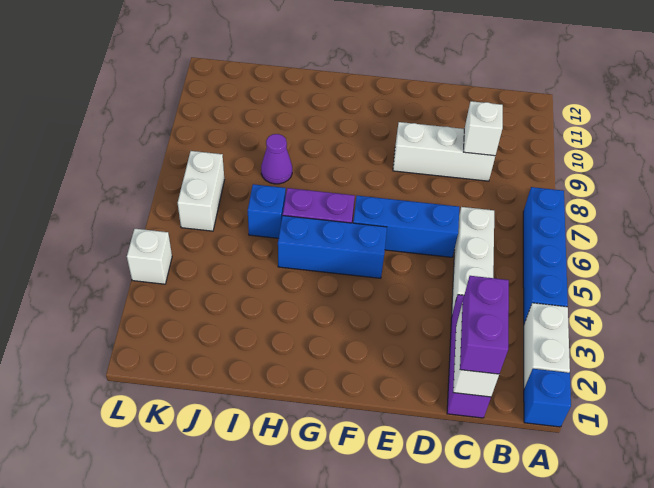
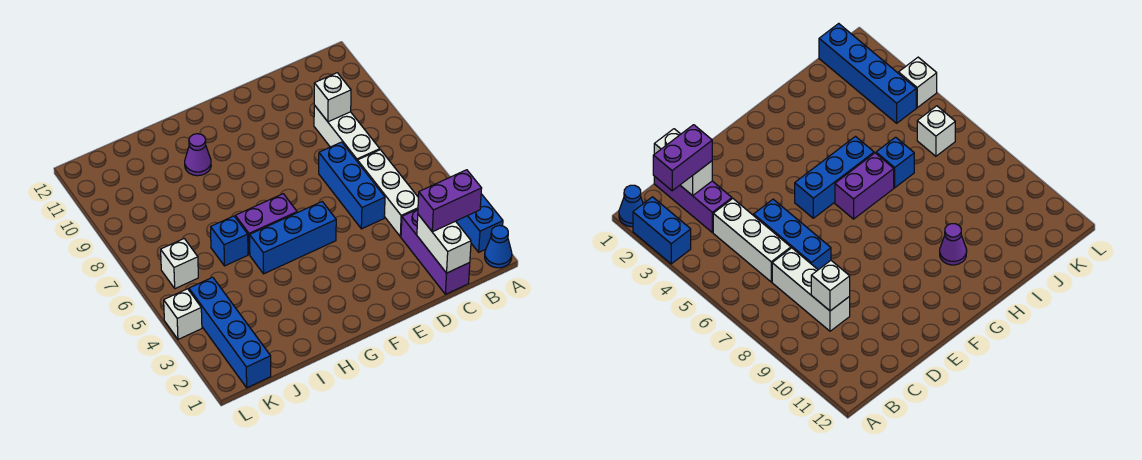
blue 1x1 brick [524,369,571,427] -> blue 1x1 cone [485,226,512,268]
white 1x2 brick [524,303,570,388] -> blue 1x2 brick [456,194,503,252]
blue 1x4 brick [523,187,568,323] -> blue 1x4 brick moved to [189,277,271,388]
purple 1x2 brick [460,276,509,374] -> purple 1x2 brick turned to [418,170,482,232]
white 1x3 brick [393,122,495,181] -> white 1x3 brick turned to [314,105,380,161]
blue 1x3 brick [353,196,459,257] -> blue 1x3 brick turned to [319,142,385,229]
purple 1x1 cone [261,134,292,184] -> purple 1x1 cone moved to [185,134,211,176]
white 1x2 brick [178,151,224,231] -> white 1x1 brick [161,239,198,289]

